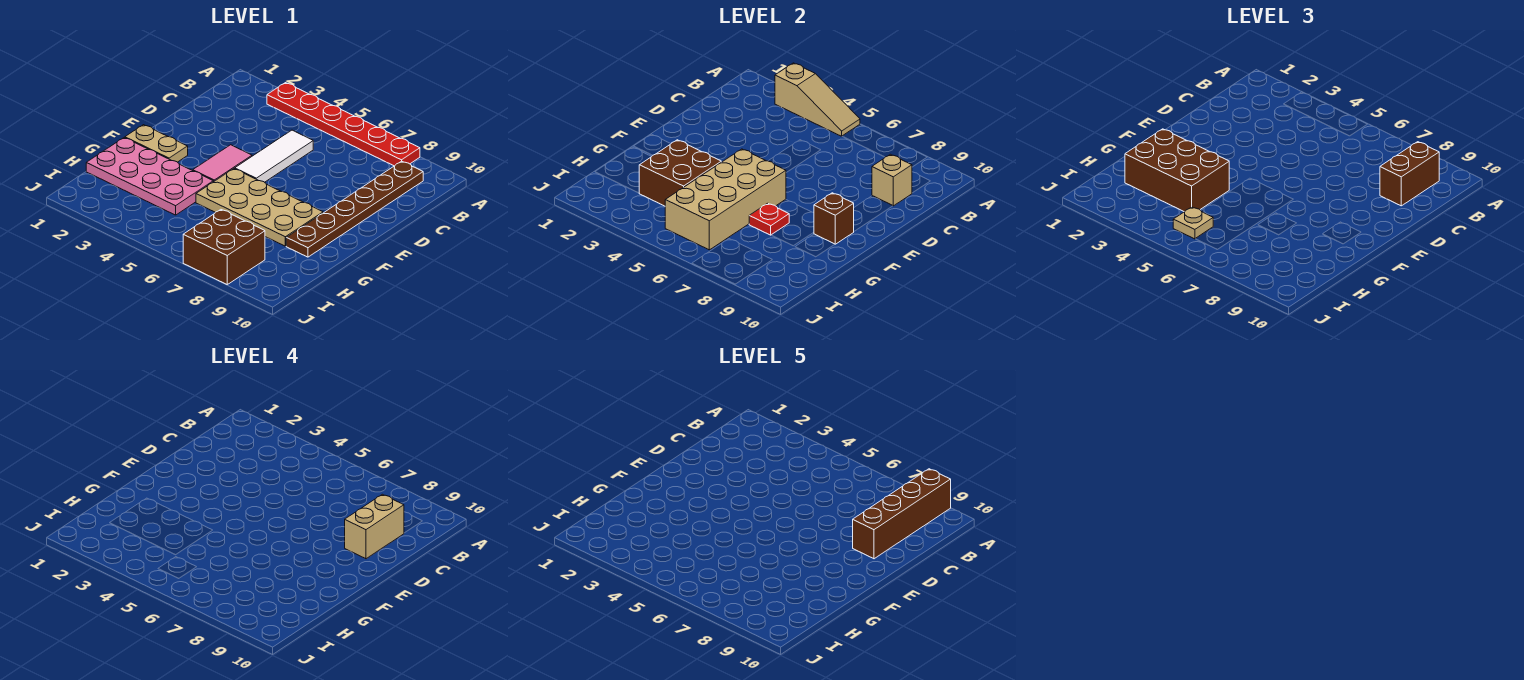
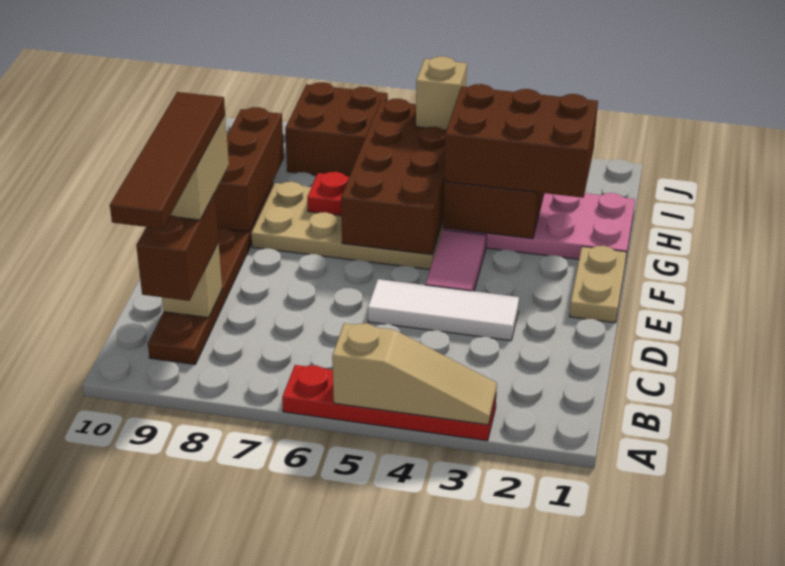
red 1x6 plate [267,83,420,166] -> red 1x4 plate [282,365,496,441]
tan 1x3 slope [775,63,860,136] -> tan 1x3 slope turned to [332,323,497,425]
brown 1x4 brick [853,469,951,559] -> brown 1x4 tile [110,92,225,229]
white 1x3 tile [235,130,313,182] -> white 1x3 tile turned to [368,279,519,341]
tan 1x2 plate [125,125,188,162] -> tan 1x2 plate turned to [569,246,627,323]
tan 2x4 brick [665,149,786,250] -> brown 2x4 brick [341,99,446,255]
brown 1x1 brick [814,193,854,244] -> brown 1x3 brick [214,107,284,232]
tan 1x1 plate [1173,207,1213,239] -> tan 1x1 brick [416,56,467,130]

